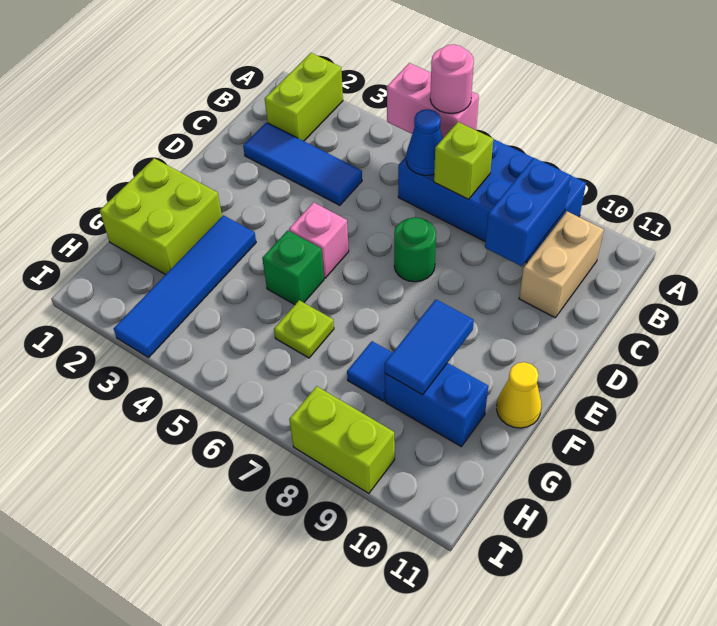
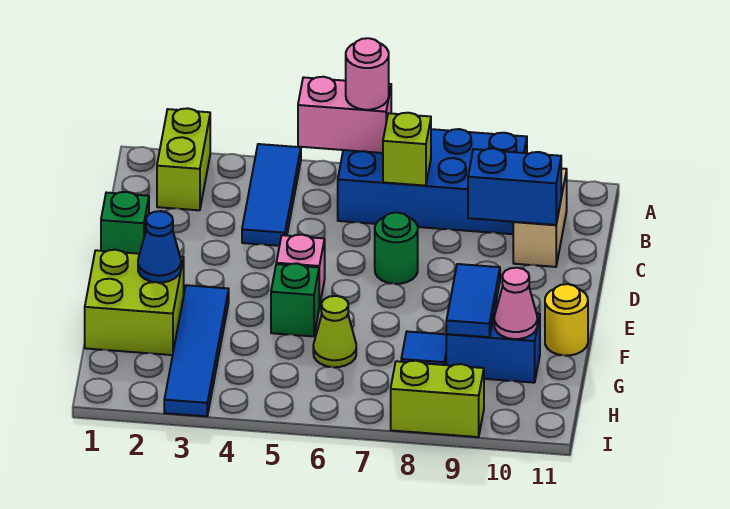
blue 1x1 cone [406,109,443,175] -> blue 1x1 cone moved to [138,211,181,283]
blue 1x2 brick [485,158,571,266] -> blue 1x2 brick turned to [468,148,561,225]
blue 1x3 tile [243,122,362,205] -> blue 1x3 tile turned to [242,144,301,246]
none -> green 1x1 brick [101,192,149,254]
yellow 1x1 cone [496,362,542,428] -> yellow 1x1 round brick [545,284,588,356]
lime 1x1 plate [274,300,334,358] -> lime 1x1 cone [313,296,356,367]
none -> pink 1x1 cone [494,268,537,339]

